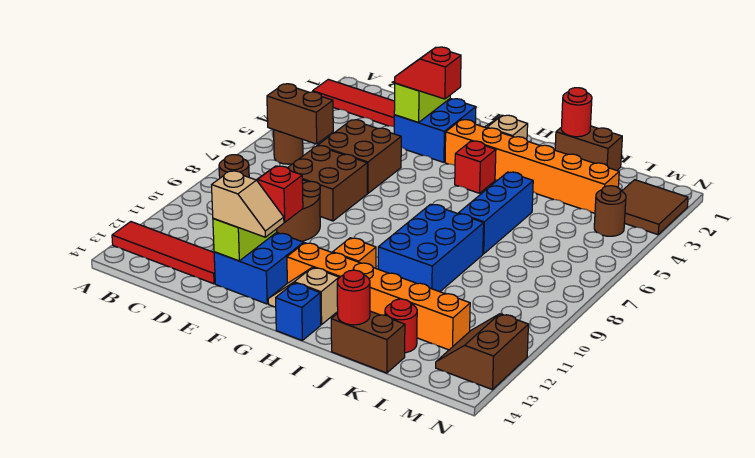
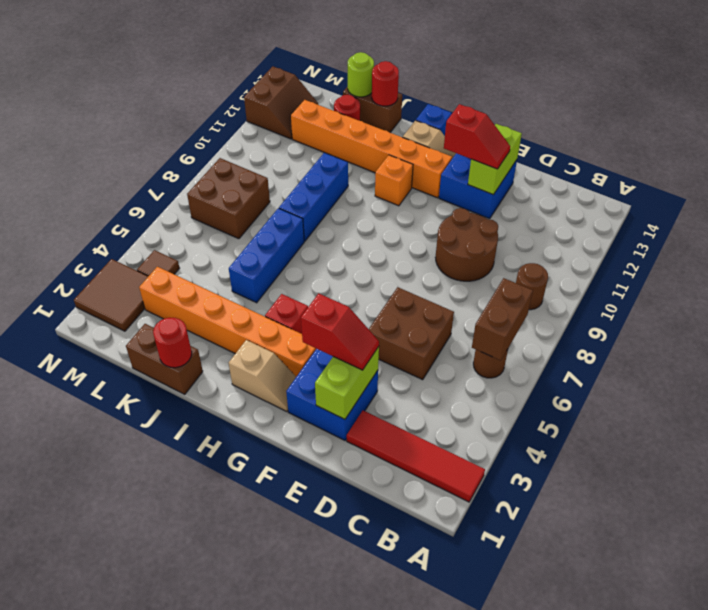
red 1x4 tile [112,222,215,284] -> none
brown 1x2 brick [267,84,333,144] -> brown 1x2 brick turned to [472,278,533,360]
brown 2x2 brick [288,146,367,221] -> brown 2x2 brick moved to [187,158,270,239]
tan 1x2 slope [212,171,284,237] -> none
blue 2x3 brick [378,204,484,292] -> blue 1x3 brick [279,153,348,241]
none -> lime 1x1 round brick [348,52,374,97]
brown 1x1 round brick [594,186,626,236] -> brown 1x1 tile [137,250,180,276]

